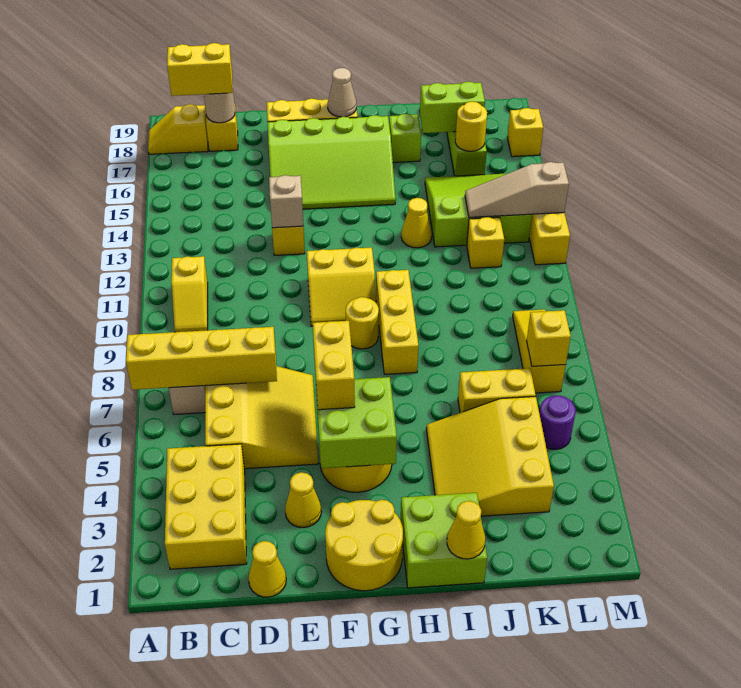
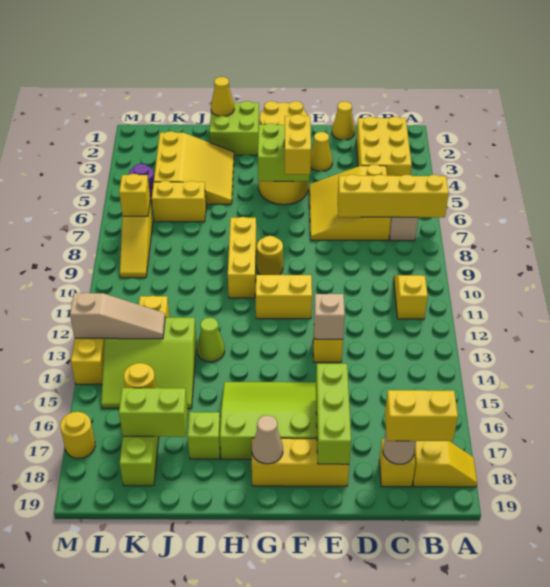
none -> lime 1x3 brick [316,364,351,464]
yellow 1x1 cone [401,198,432,248] -> lime 1x1 cone [197,318,225,362]
yellow 1x1 brick [507,108,543,157] -> yellow 1x1 round brick [60,412,95,459]

